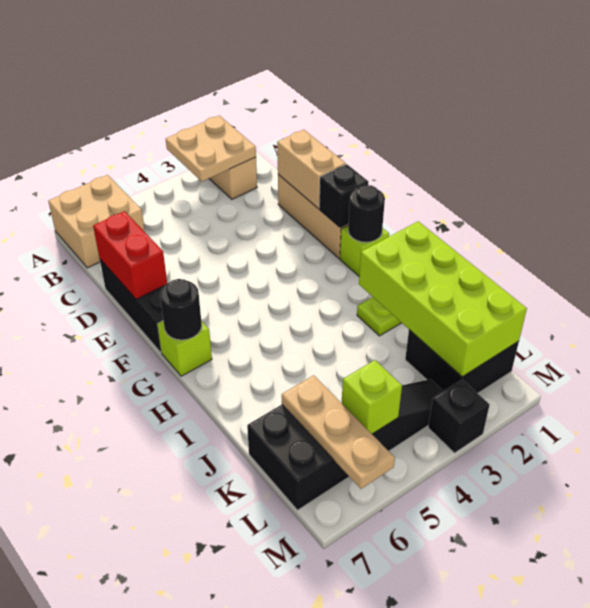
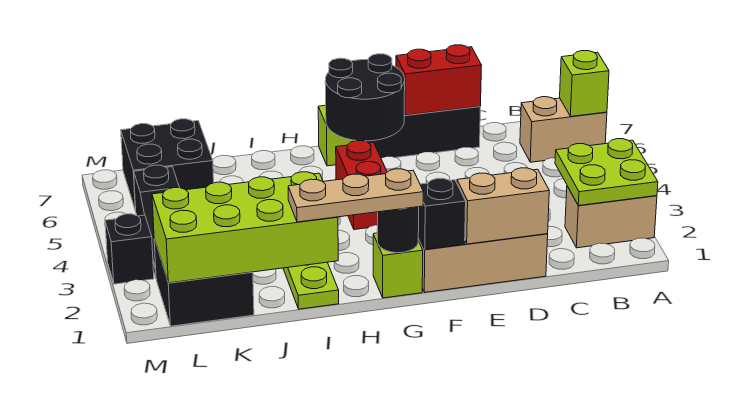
tan 2x2 plate [166,116,256,181] -> lime 2x2 plate [555,139,658,206]
tan 2x2 brick [48,175,145,268] -> tan 1x2 brick [520,97,607,162]
none -> red 1x2 brick [336,141,387,230]
black 1x1 round brick [160,279,202,340] -> black 2x2 round brick [325,54,405,141]
tan 1x3 plate [282,375,395,489] -> tan 1x3 plate moved to [288,169,423,222]
lime 1x1 brick [342,360,402,434] -> lime 1x1 brick moved to [560,51,609,116]

